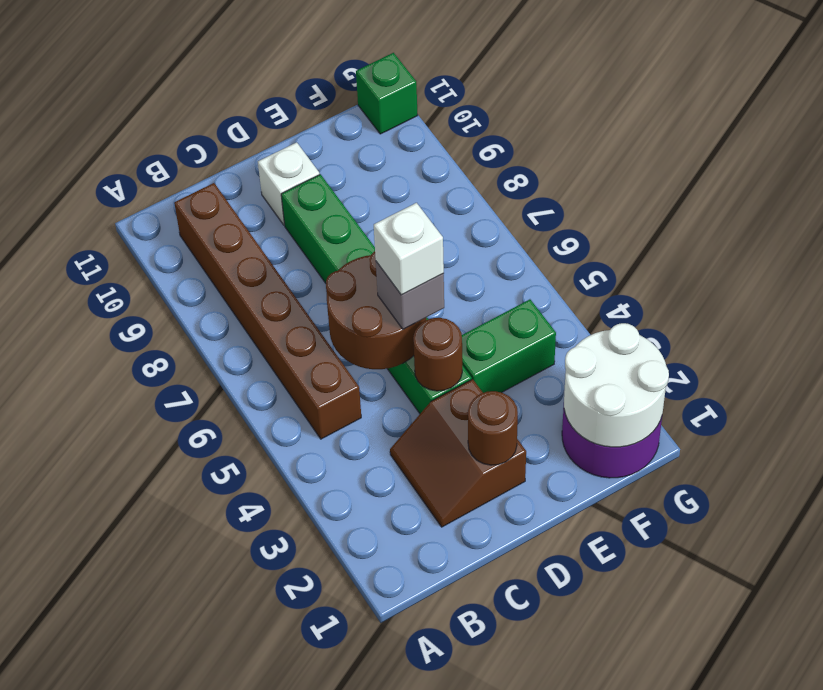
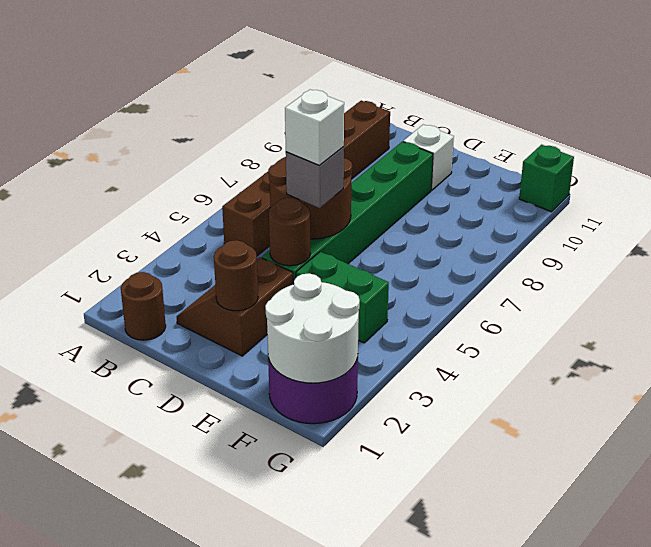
none -> brown 1x1 round brick [121,272,166,340]

